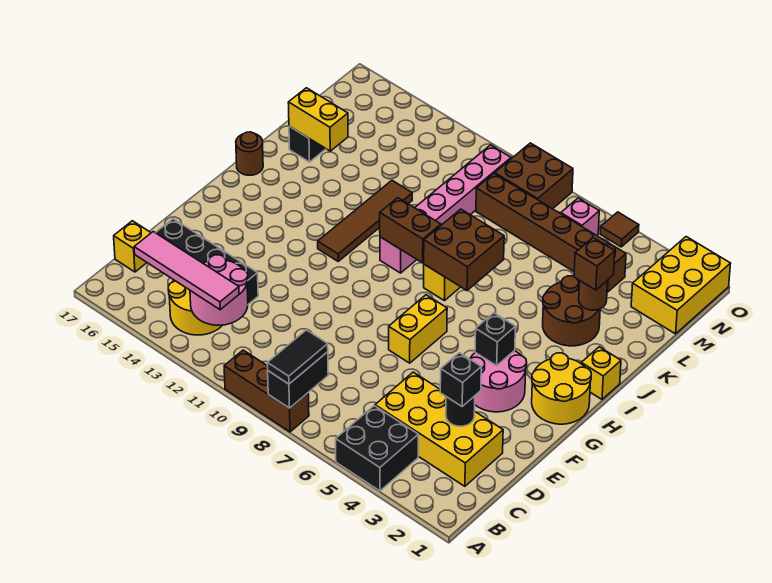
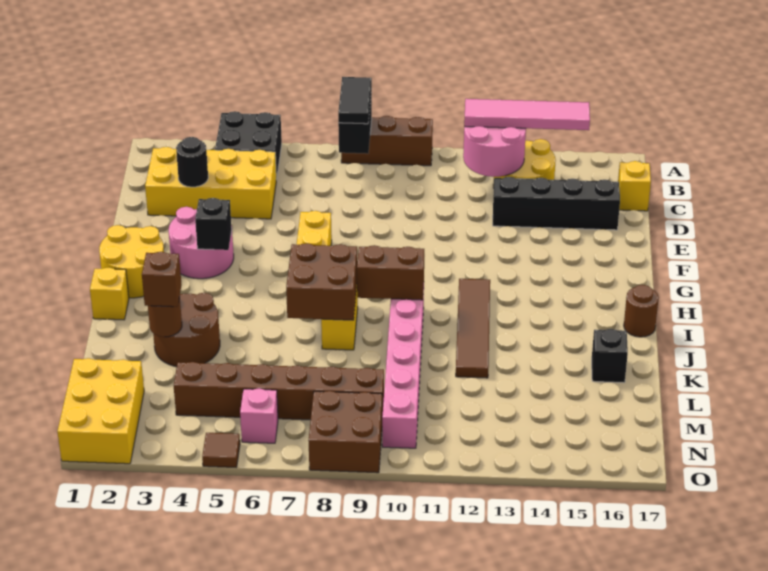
black 1x1 brick [440,353,481,406] -> none
yellow 1x2 brick [288,88,348,151] -> none

